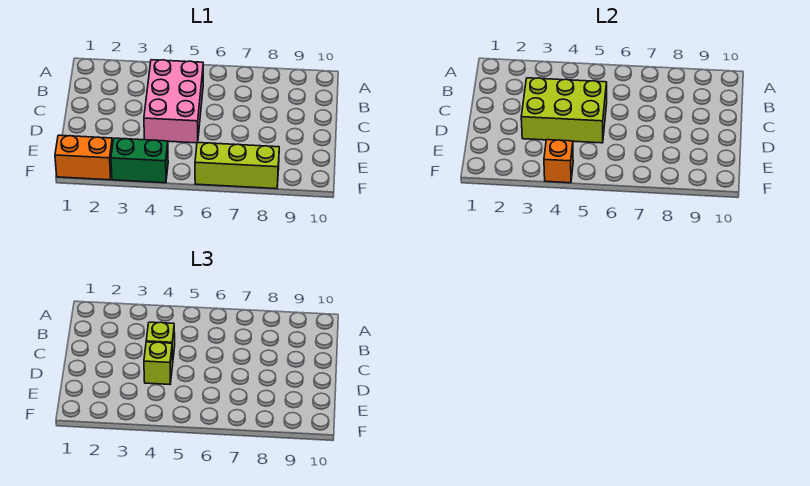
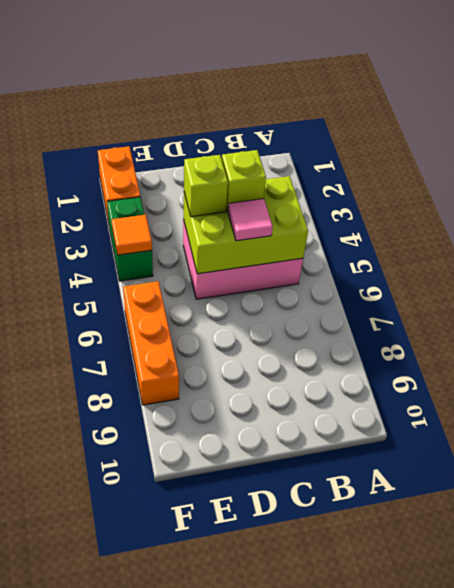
lime 2x3 brick [521,78,607,143] -> lime 2x3 brick turned to [184,176,308,274]
none -> pink 1x1 tile [228,199,273,241]
orange 1x1 brick [544,140,573,183] -> orange 1x1 tile [112,215,152,255]
lime 1x3 brick [195,143,279,189] -> orange 1x3 brick [123,281,179,405]

